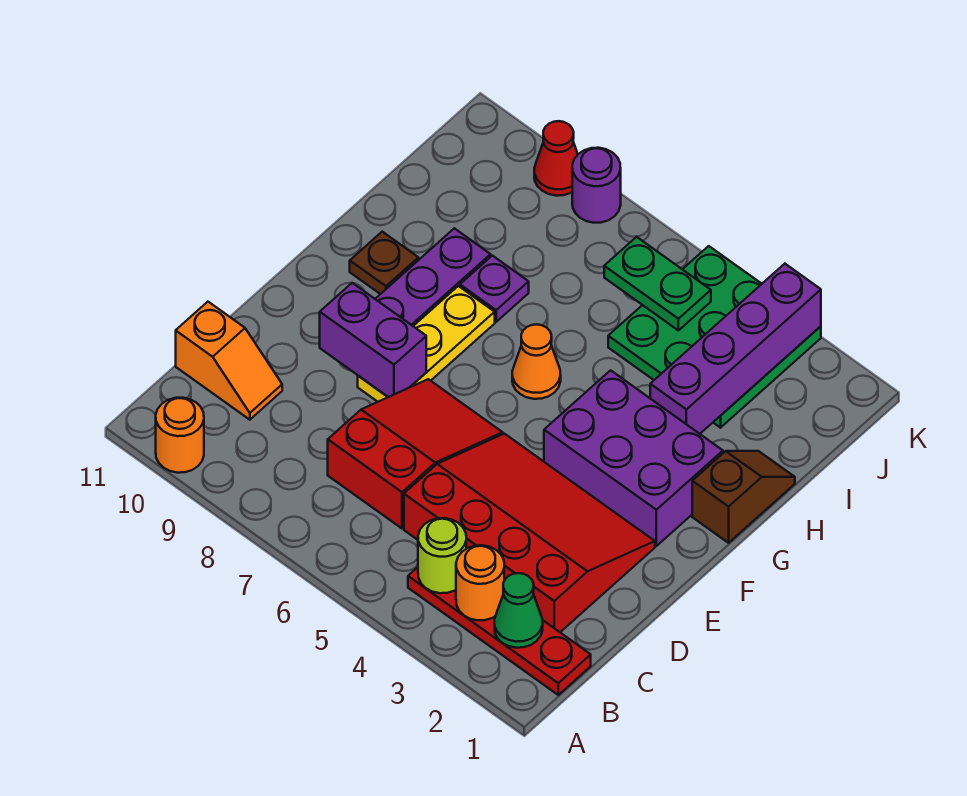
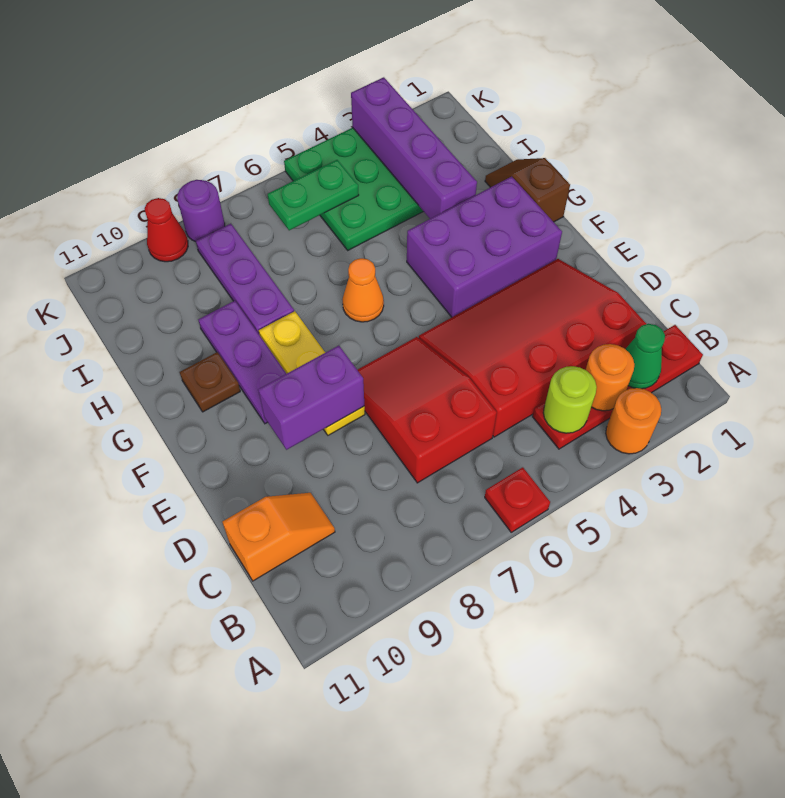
none -> red 1x1 plate [485,467,550,532]
orange 1x1 round brick [156,398,204,473] -> orange 1x1 round brick moved to [606,388,661,454]
purple 1x1 plate [460,256,529,322] -> purple 1x3 plate [196,224,294,334]

